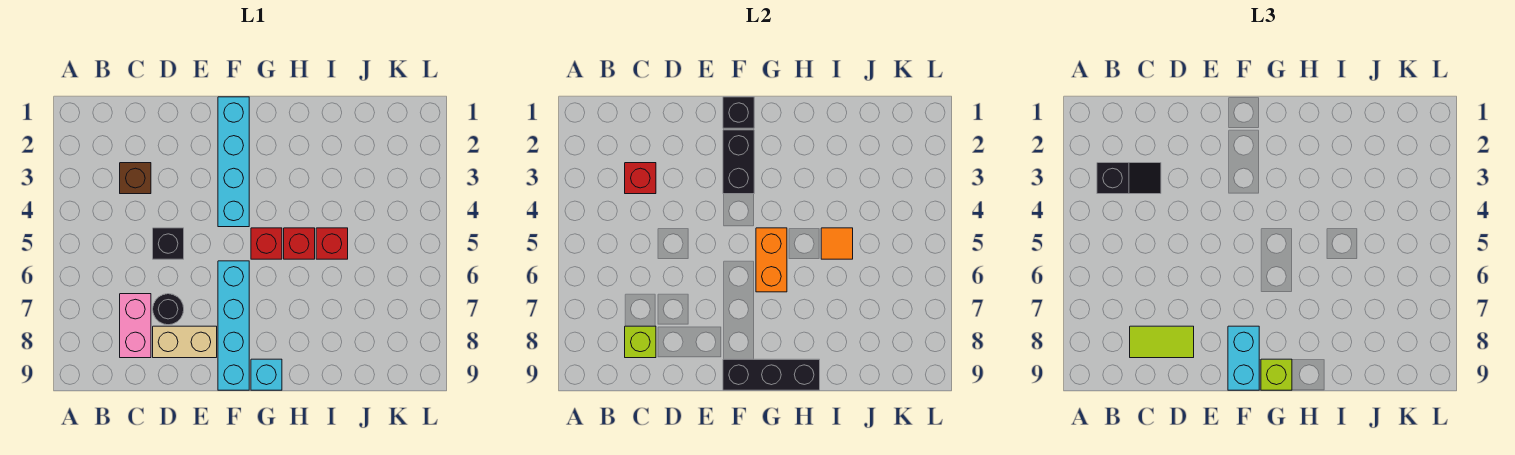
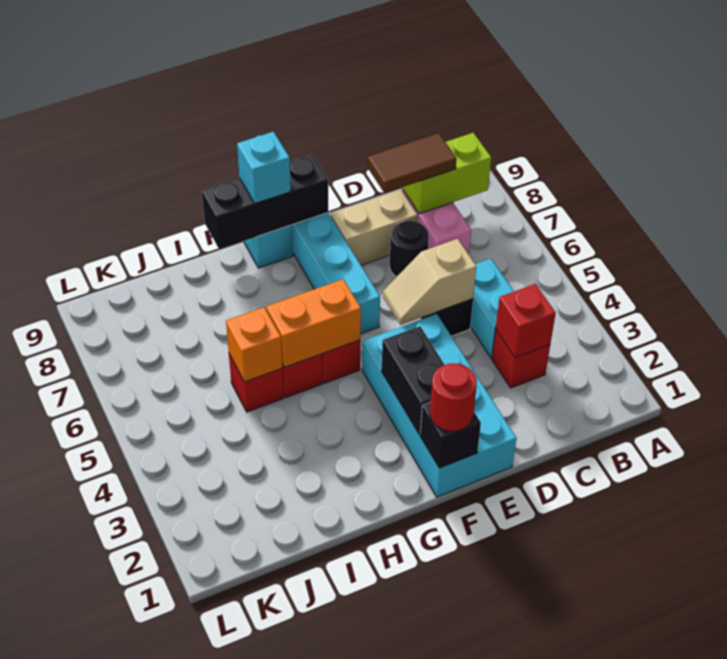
black 1x2 slope [1097,163,1161,194] -> none
brown 1x1 brick [120,163,151,194] -> red 1x1 brick [492,330,550,388]
lime 1x1 brick [625,326,656,358] -> lime 1x2 brick [402,133,491,214]
lime 1x2 tile [1130,326,1194,358] -> brown 1x2 tile [368,133,457,193]
none -> tan 1x2 slope [383,239,476,325]
cyan 1x4 brick [218,97,249,227] -> cyan 2x4 brick [362,314,516,497]
none -> red 1x1 round brick [430,363,477,431]
cyan 1x2 brick [1228,326,1259,390] -> cyan 1x2 brick moved to [470,259,514,358]
orange 1x2 brick [756,228,787,292] -> orange 1x2 brick turned to [266,279,361,367]
lime 1x1 brick [1261,359,1292,390] -> cyan 1x1 brick [237,132,291,203]
orange 1x1 tile [821,228,853,259] -> orange 1x1 brick [226,307,282,382]

